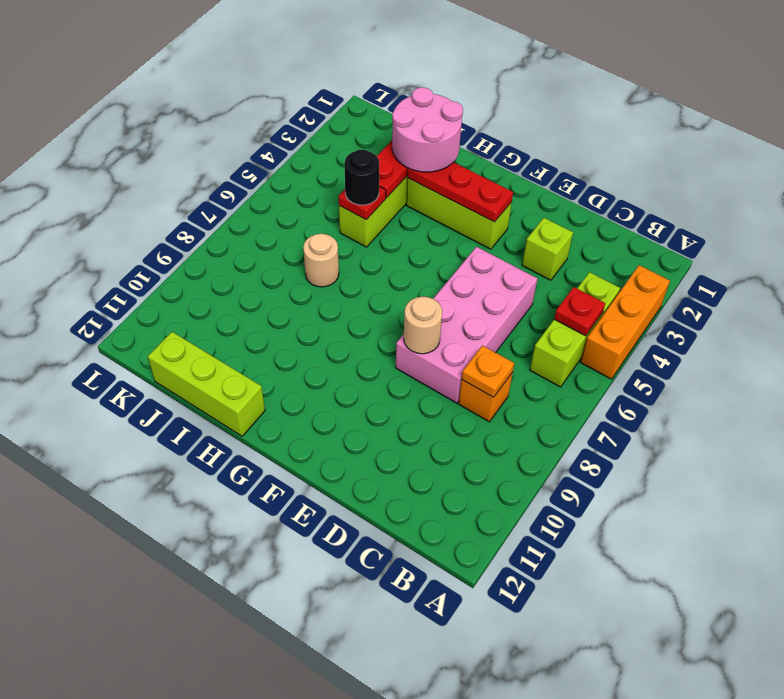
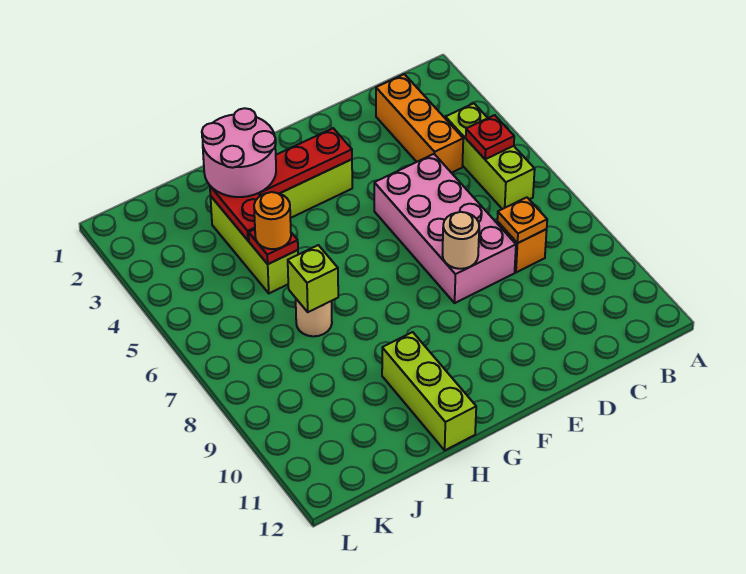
orange 1x3 brick [581,265,670,379] -> orange 1x3 brick moved to [376,74,463,173]
lime 1x1 brick [522,218,573,280] -> lime 1x1 brick moved to [288,245,338,312]
lime 1x3 brick [148,332,265,436] -> lime 1x3 brick turned to [382,332,476,450]
black 1x1 round brick [344,149,379,205] -> orange 1x1 round brick [254,192,291,249]

